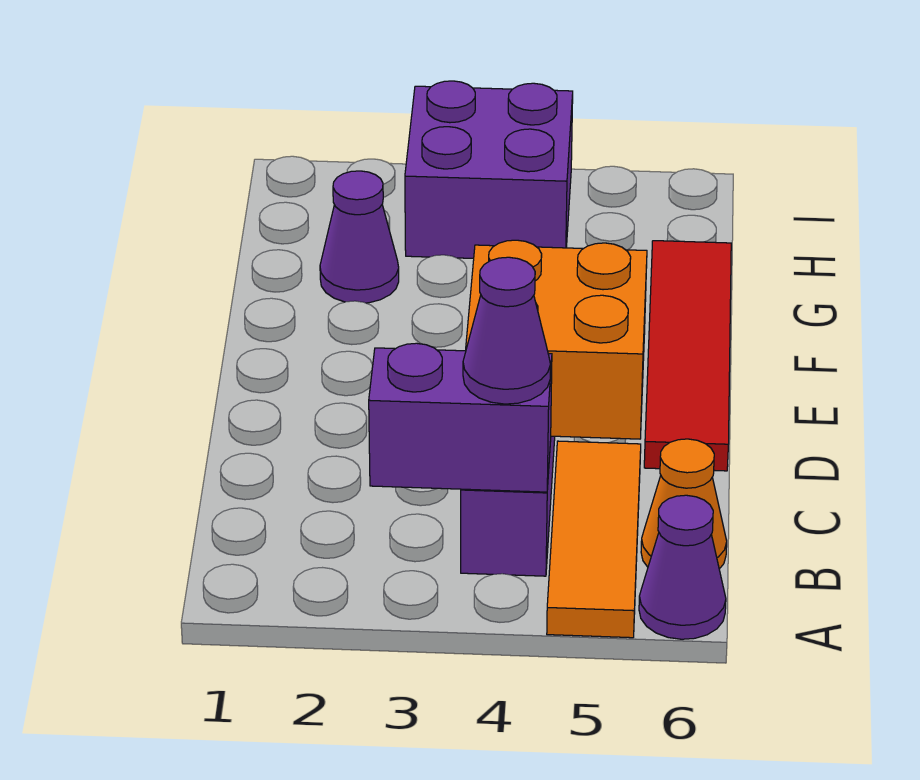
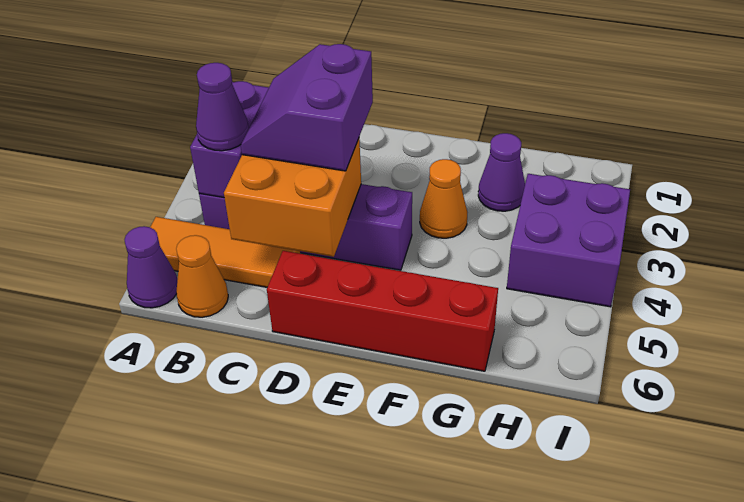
none -> purple 2x2 slope [241,44,373,171]
red 1x4 tile [644,241,731,471] -> red 1x4 brick [267,251,498,371]
none -> orange 1x1 cone [420,159,467,238]

